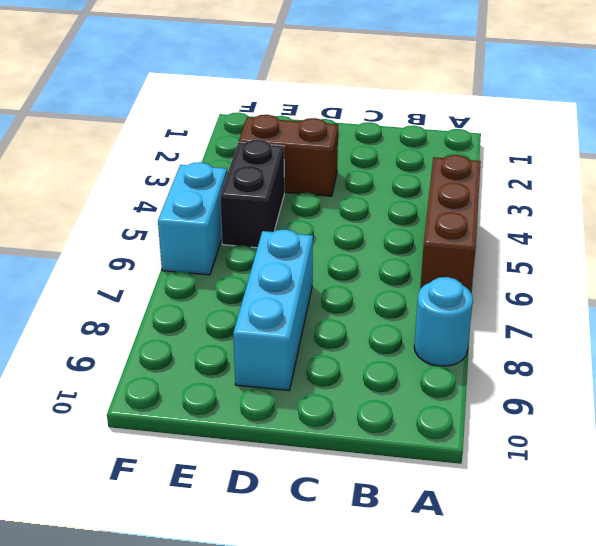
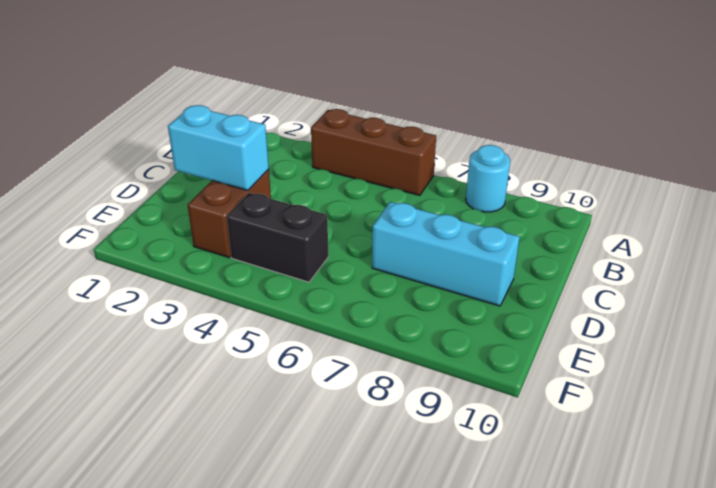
cyan 1x2 brick [158,162,227,275] -> cyan 1x2 brick moved to [168,105,269,190]

